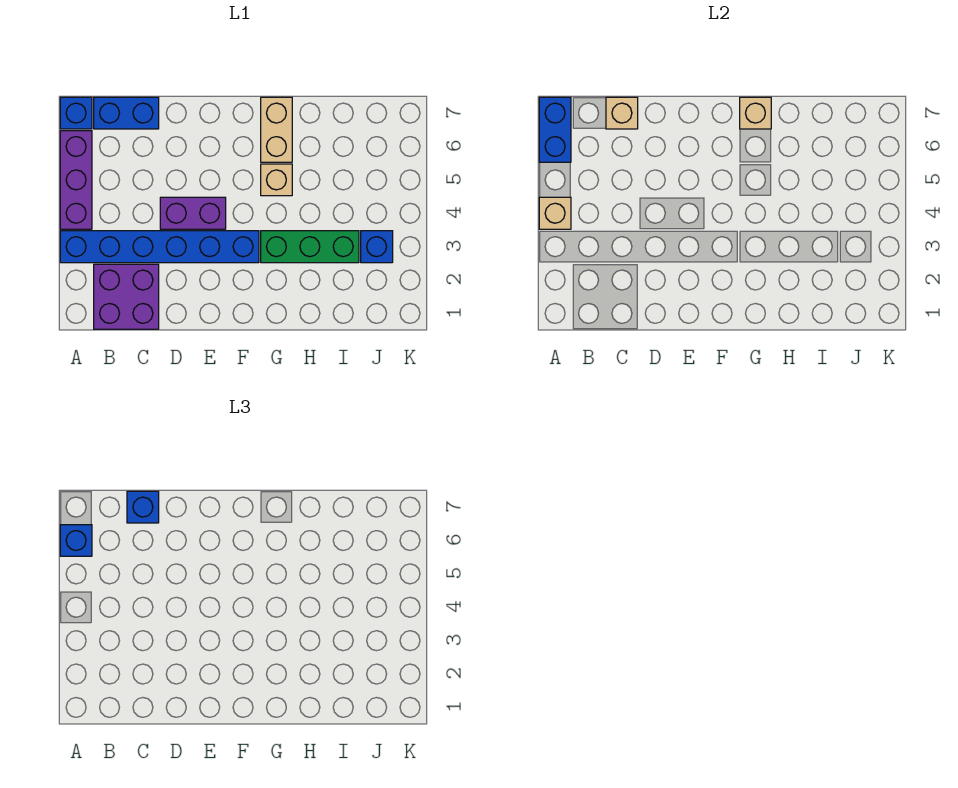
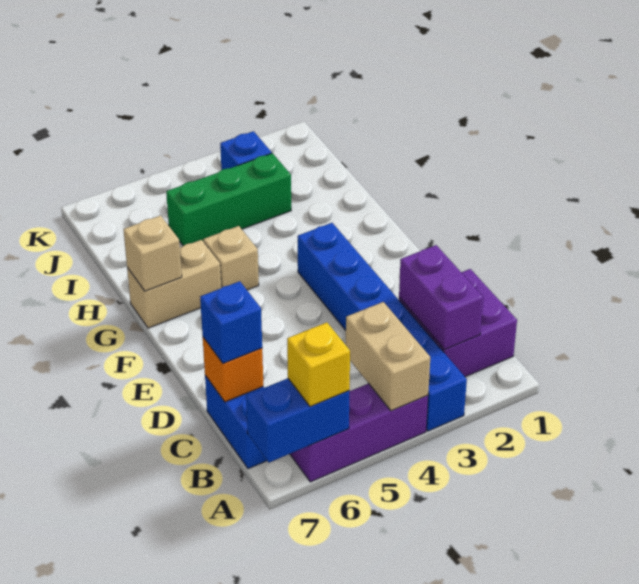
tan 1x1 brick [539,197,571,229] -> tan 1x2 brick [346,302,430,411]
blue 1x1 brick [60,525,92,556] -> yellow 1x1 brick [287,322,350,407]
blue 1x1 brick [60,97,92,129] -> none
tan 1x1 brick [606,97,638,129] -> orange 1x1 brick [203,337,263,402]
purple 1x2 brick [160,197,226,229] -> purple 1x2 brick moved to [399,245,483,350]
green 1x3 brick [261,231,359,263] -> green 1x3 brick turned to [166,153,291,246]

